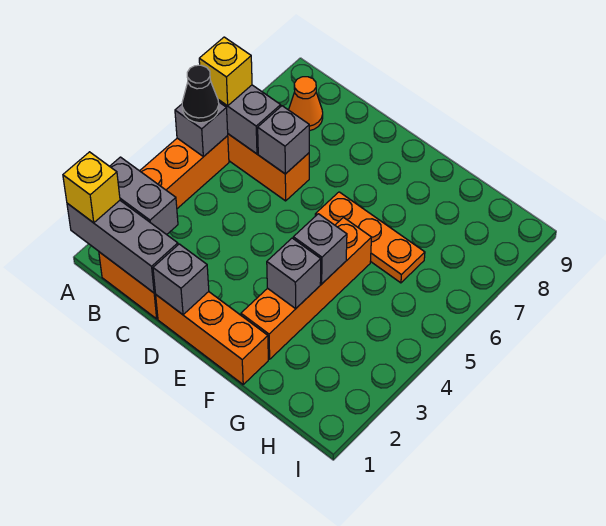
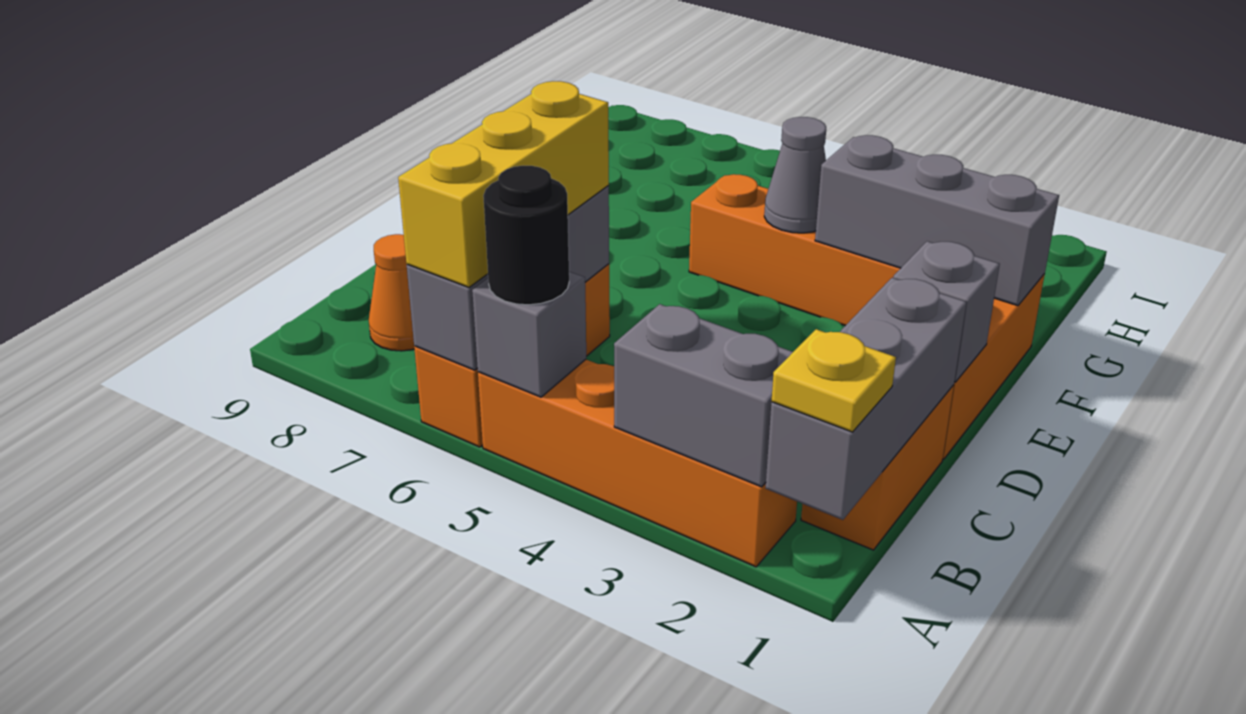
yellow 1x1 brick [63,152,120,223] -> yellow 1x1 plate [771,329,896,432]
grey 1x2 brick [110,157,178,235] -> grey 1x2 brick turned to [614,304,793,487]
black 1x1 cone [182,65,219,123] -> black 1x1 round brick [483,166,569,305]
yellow 1x1 brick [199,37,252,106] -> yellow 1x3 brick [398,81,609,287]
orange 1x3 plate [315,192,425,283] -> none
grey 1x1 brick [267,238,321,309] -> grey 1x3 brick [815,135,1059,306]
grey 1x1 brick [293,214,347,284] -> grey 1x1 cone [764,117,826,233]

